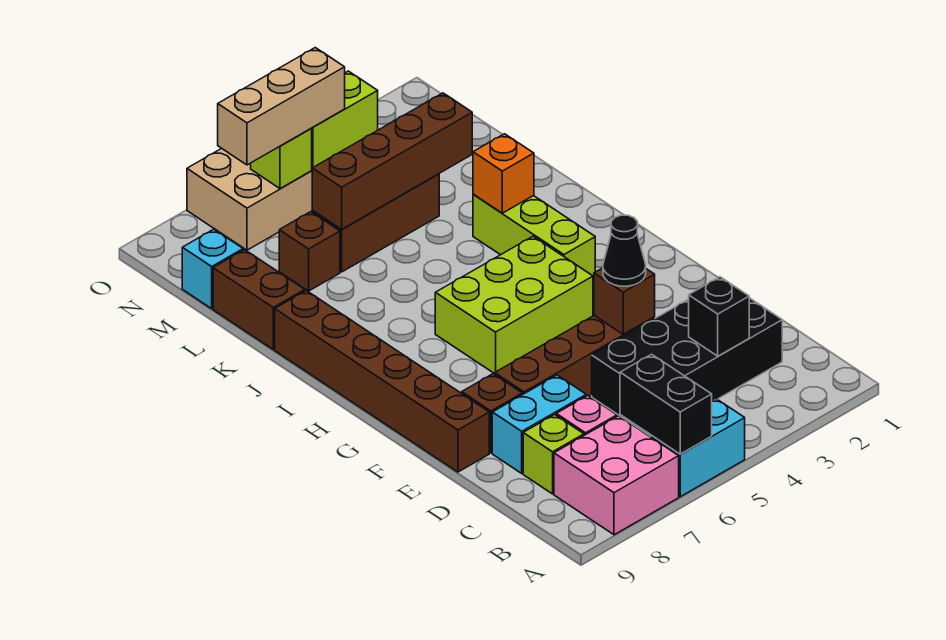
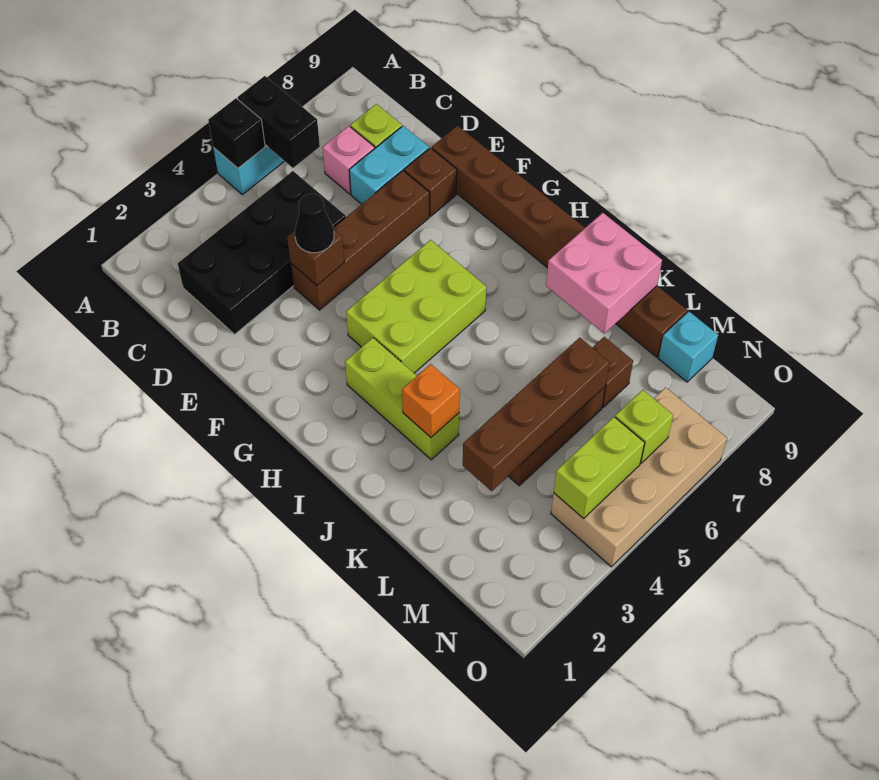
pink 2x2 brick [554,416,679,535] -> pink 2x2 brick moved to [546,213,662,333]
black 1x1 brick [689,277,749,356] -> black 1x1 brick moved to [208,98,265,168]
tan 1x3 brick [218,48,345,165] -> none

